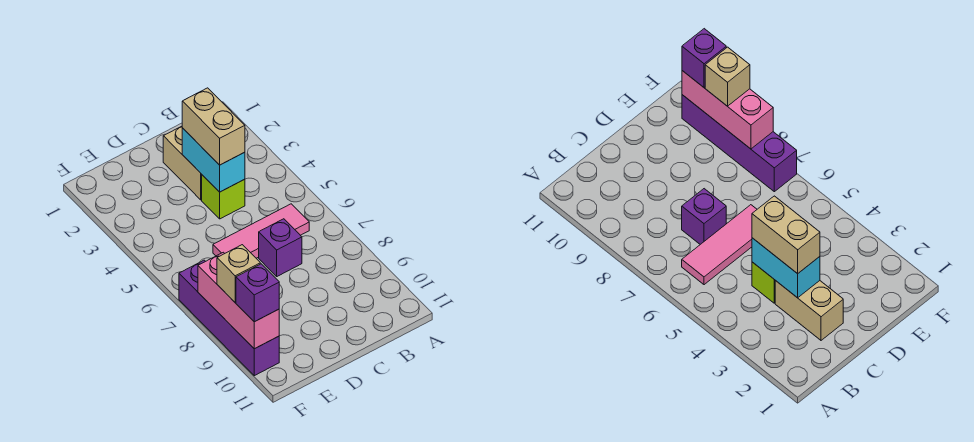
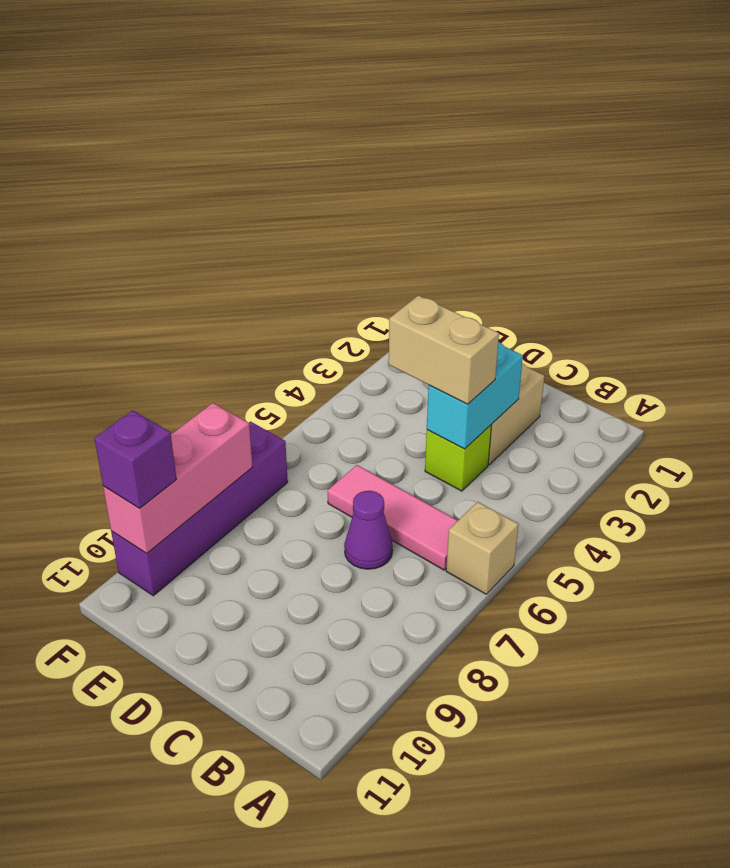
tan 1x2 brick [182,88,245,165] -> tan 1x2 brick turned to [389,295,499,404]
purple 1x1 brick [259,219,302,276] -> purple 1x1 cone [344,491,393,569]
tan 1x1 brick [217,245,260,302] -> tan 1x1 brick moved to [446,502,518,594]

